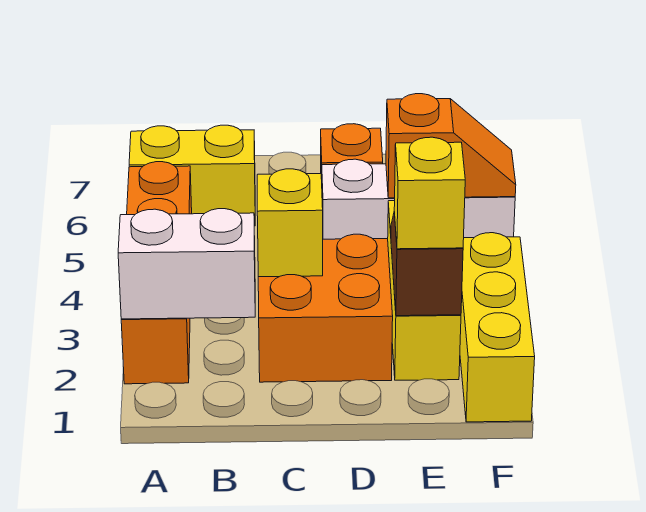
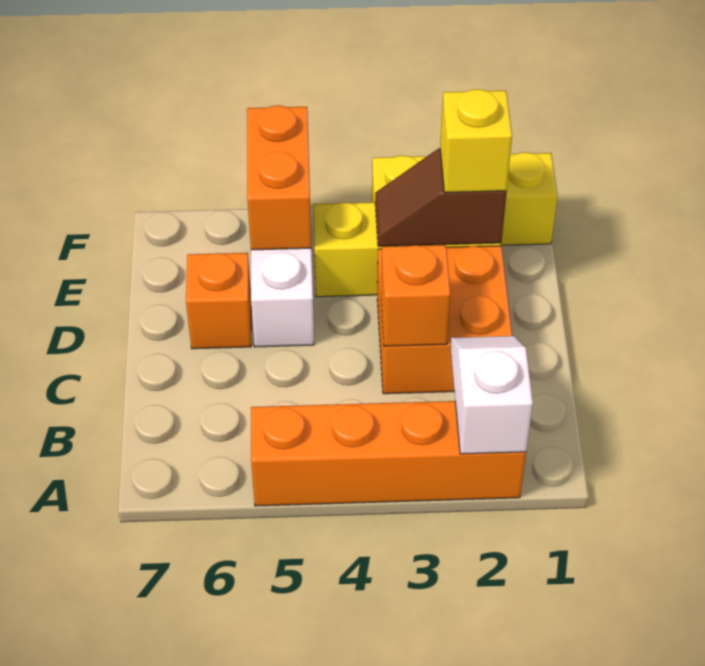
white 1x2 brick [118,209,255,319] -> white 1x2 slope [451,336,533,454]
yellow 1x2 brick [129,125,255,226] -> none
yellow 1x1 brick [257,169,323,277] -> orange 1x1 brick [381,245,451,346]
orange 1x2 slope [386,94,516,198] -> orange 1x2 brick [247,105,311,250]

